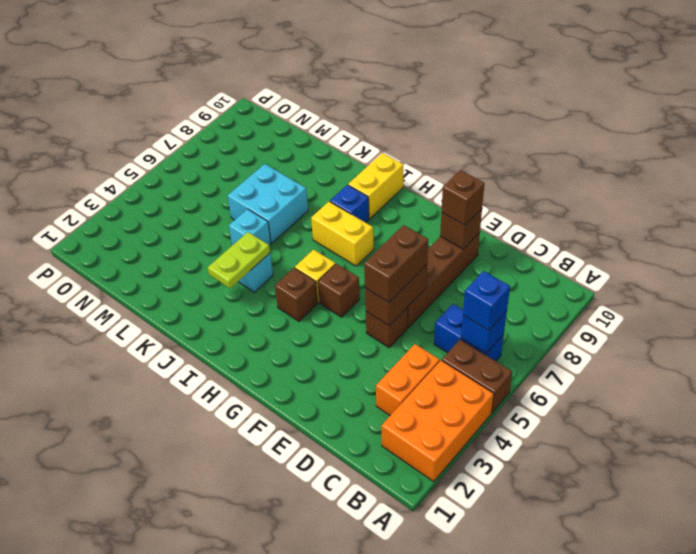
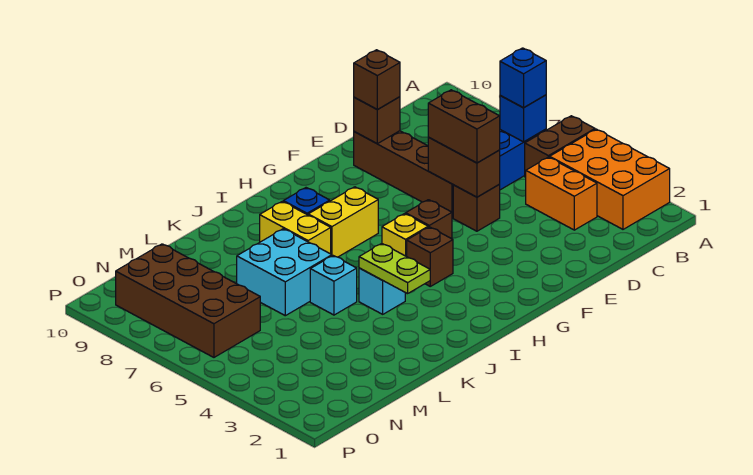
yellow 1x2 brick [348,153,403,219] -> yellow 1x2 brick moved to [260,201,331,254]
none -> brown 2x4 brick [116,244,260,357]

